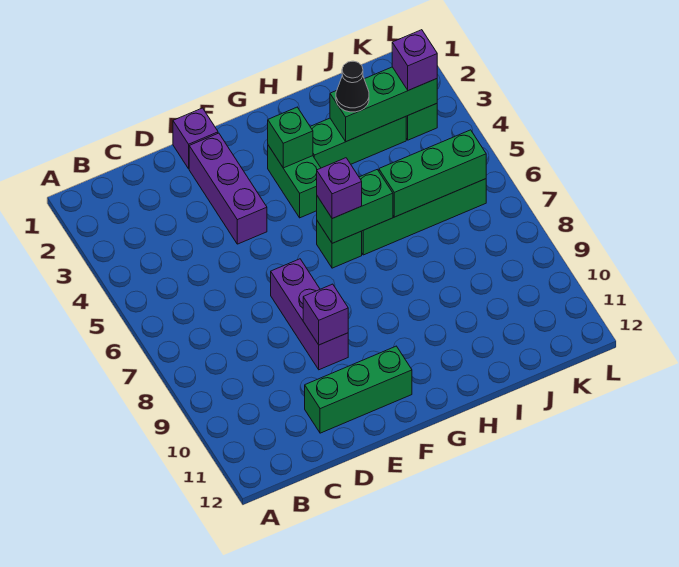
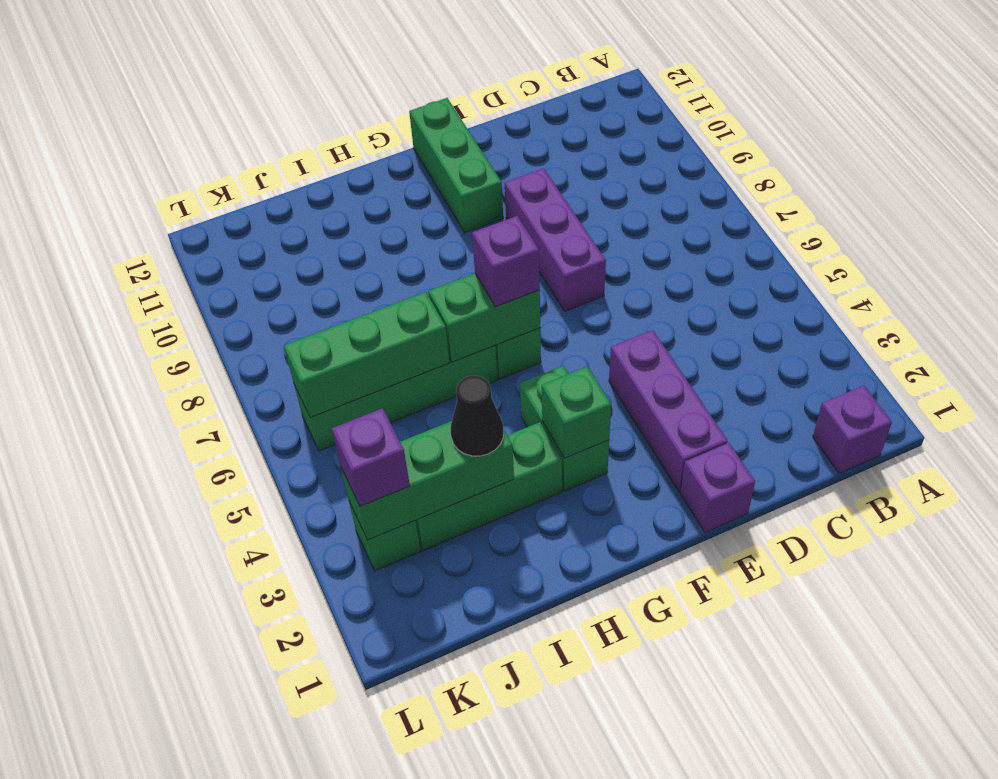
green 1x3 brick [305,346,412,433] -> green 1x3 brick turned to [409,98,503,233]
purple 1x1 brick [303,284,348,345] -> purple 1x1 brick moved to [813,386,892,473]

